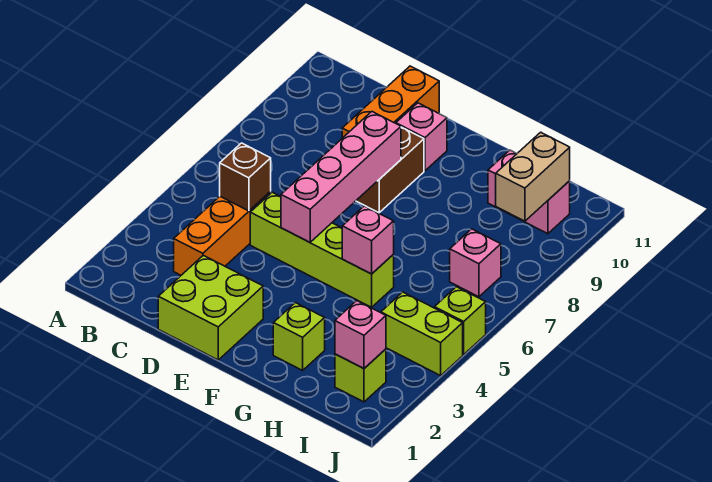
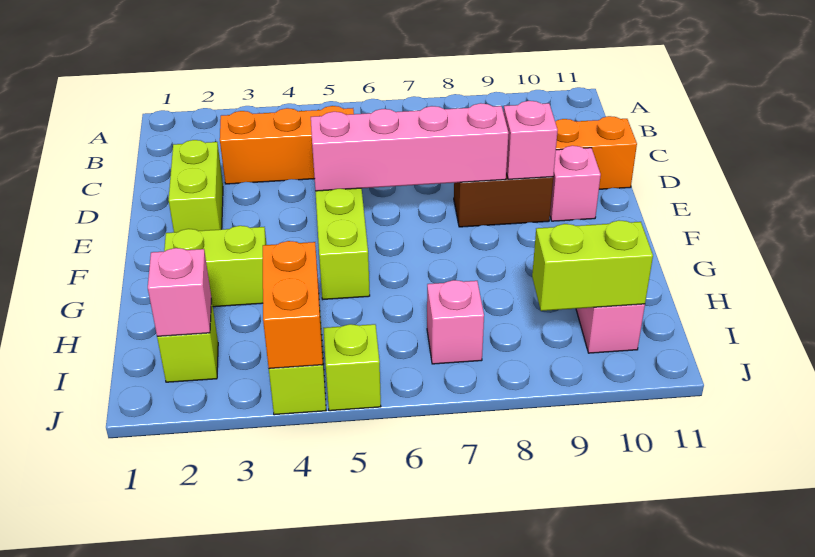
brown 1x1 brick [220,143,271,211] -> none
lime 2x2 brick [158,255,263,360] -> lime 1x2 brick [168,140,223,232]
lime 1x1 brick [273,303,325,370] -> lime 1x2 brick [164,226,267,307]
pink 1x1 brick [342,206,394,274] -> pink 1x1 brick moved to [504,101,558,179]
none -> orange 1x2 brick [263,241,323,369]
tan 1x2 brick [496,132,570,221] -> lime 1x2 brick [532,220,653,311]

